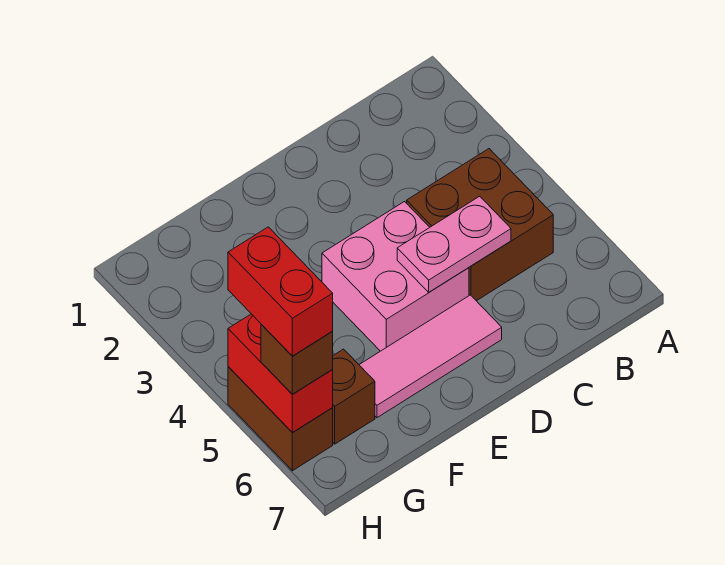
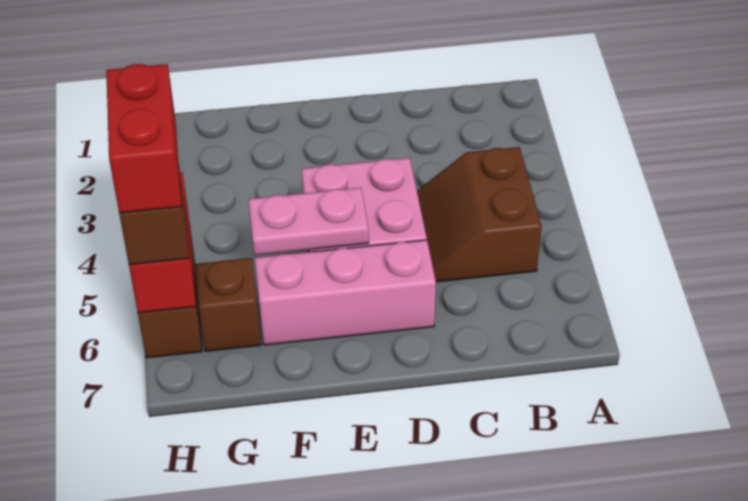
brown 2x2 brick [407,149,553,301] -> brown 2x2 slope [417,147,542,282]
pink 1x2 plate [397,196,511,292] -> pink 1x2 plate moved to [248,188,369,255]
pink 1x3 tile [359,295,502,418] -> pink 1x3 brick [255,240,436,345]

